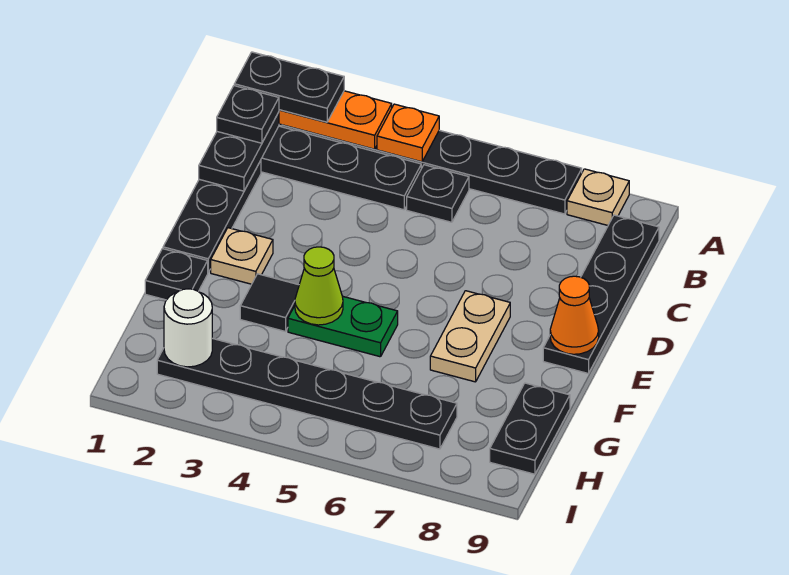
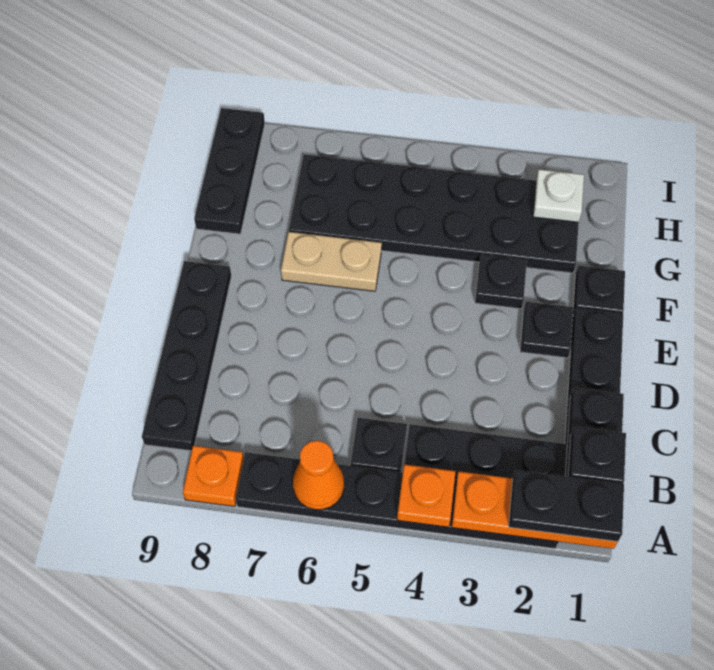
tan 1x1 plate [567,169,629,225] -> orange 1x1 plate [183,446,244,507]
tan 1x1 plate [211,228,273,284] -> black 1x1 plate [520,302,573,358]
tan 1x2 plate [430,291,510,382] -> tan 1x2 plate turned to [281,232,382,291]
orange 1x1 cone [550,276,599,354] -> orange 1x1 cone moved to [293,441,344,510]
black 1x1 tile [240,274,299,332] -> black 1x1 plate [475,254,527,309]
green 1x2 plate [288,296,398,357] -> none
lime 1x1 cone [295,247,343,325] -> none
black 1x2 plate [490,383,570,474] -> black 1x3 plate [194,108,265,234]
black 1x6 plate [157,338,457,449] -> black 2x6 plate [289,155,579,273]
white 1x1 round brick [164,289,212,367] -> white 1x1 plate [533,169,584,222]

